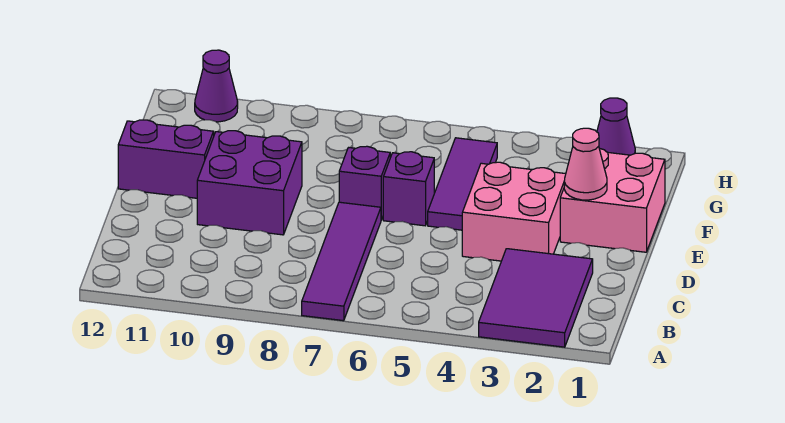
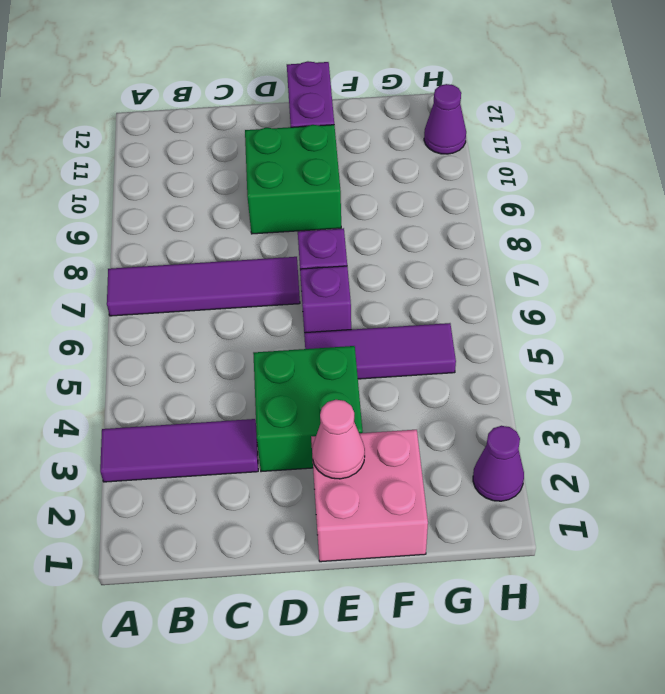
purple 2x3 tile [479,249,593,347] -> purple 1x3 tile [100,419,258,482]
pink 2x2 brick [462,162,566,261] -> green 2x2 brick [253,346,363,472]
purple 2x2 brick [197,131,302,235] -> green 2x2 brick [245,125,341,234]

